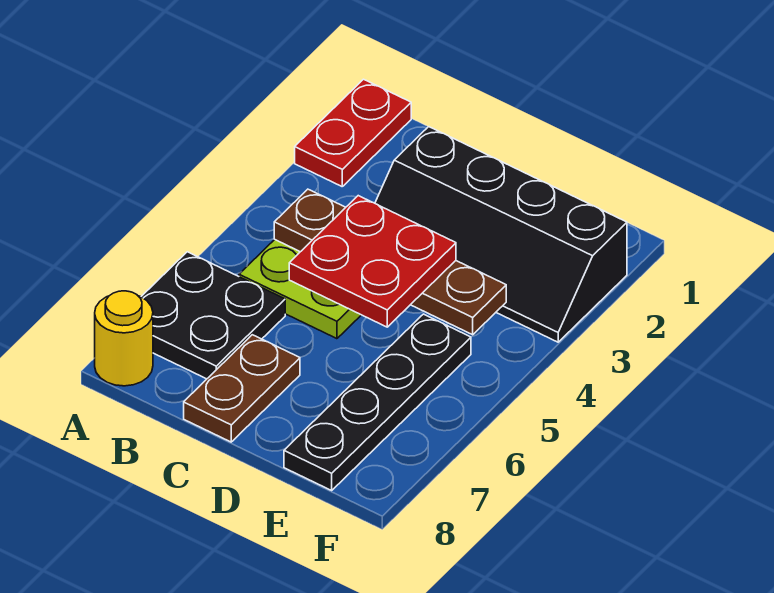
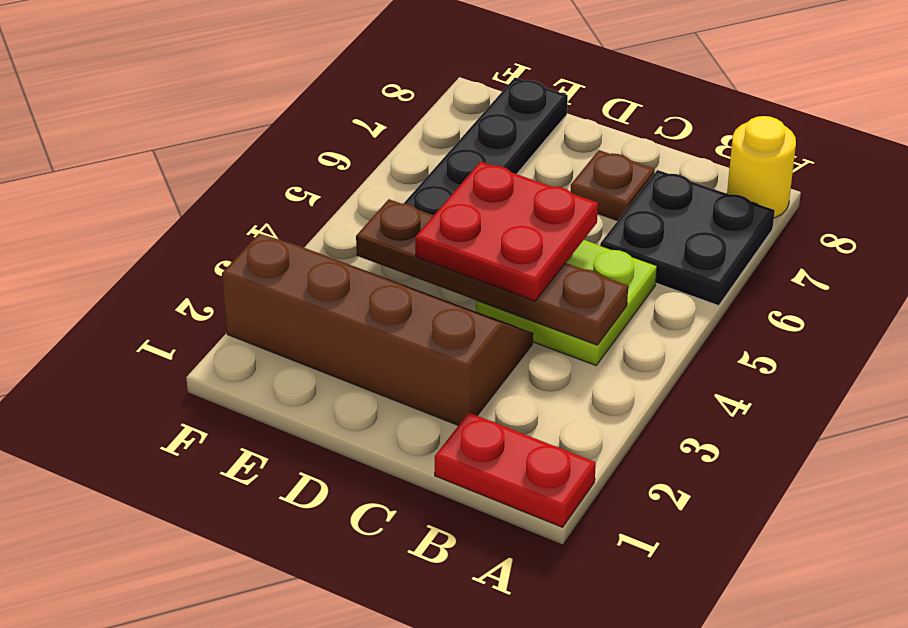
red 1x2 plate [295,79,411,186] -> red 1x2 plate turned to [435,413,596,527]
black 2x4 slope [375,127,627,342] -> brown 2x4 slope [222,234,533,425]
brown 1x2 plate [184,335,300,442] -> brown 1x1 plate [570,150,654,221]

